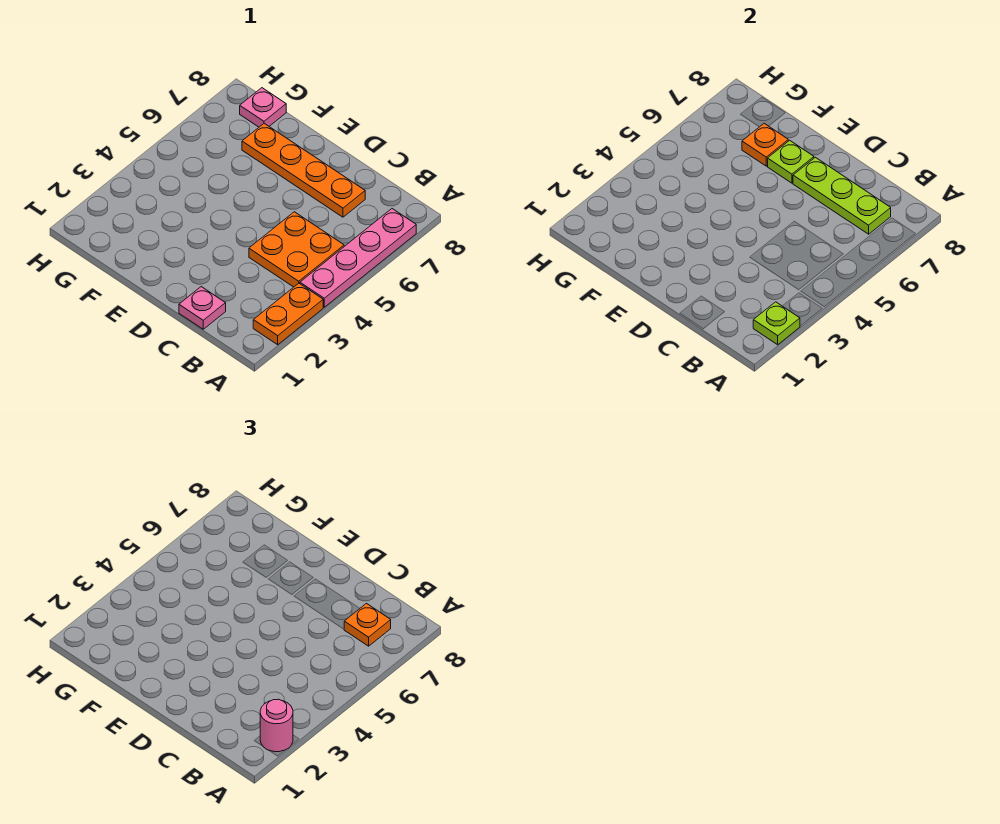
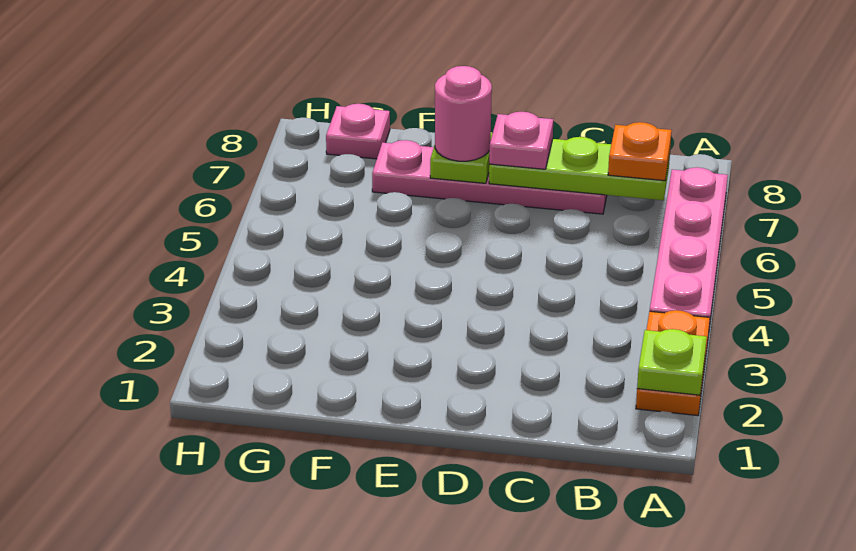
pink 1x1 round brick [260,699,293,752] -> pink 1x1 round brick moved to [435,66,492,161]
orange 2x2 plate [249,212,344,287] -> none
pink 1x1 plate [179,287,226,329] -> pink 1x1 plate moved to [489,112,553,169]
orange 1x4 plate [242,123,365,217] -> pink 1x4 plate [372,140,607,214]
orange 1x1 plate [742,123,788,166] -> none

